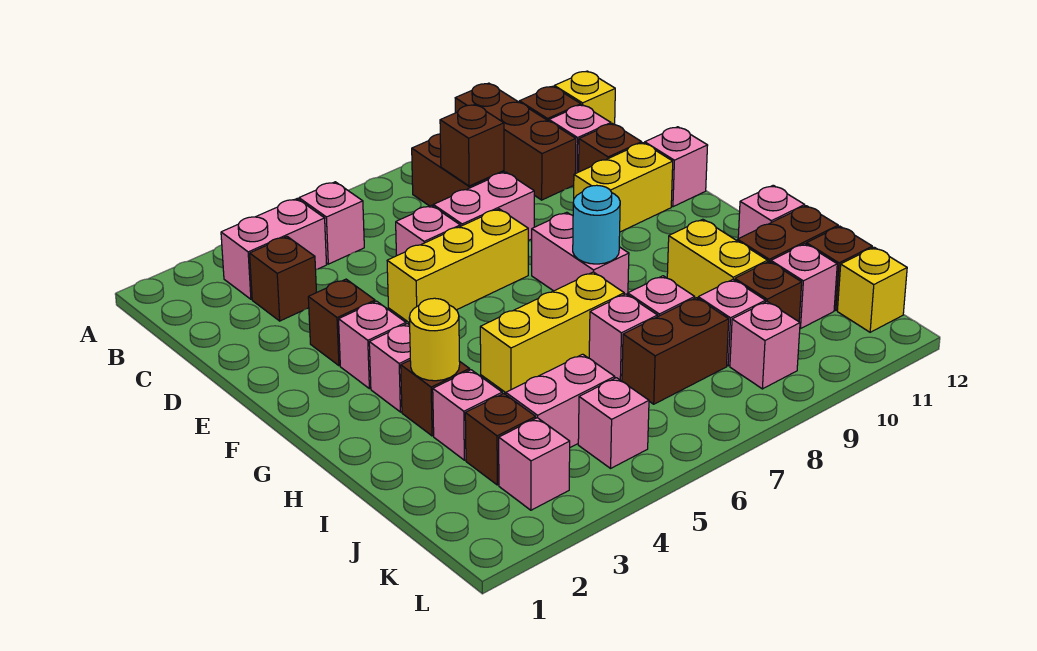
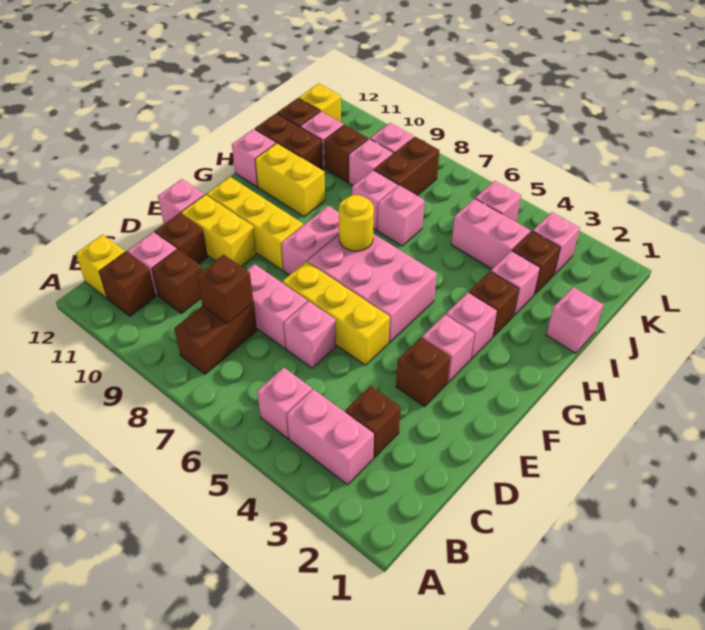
brown 1x3 brick [455,83,576,200] -> brown 1x1 brick [152,249,202,314]
none -> pink 2x3 brick [308,234,437,343]
cyan 1x1 round brick [573,185,620,264] -> none
yellow 1x1 round brick [409,298,460,381] -> yellow 1x1 round brick moved to [339,195,374,251]
yellow 1x3 brick [480,272,624,393] -> yellow 1x3 brick moved to [207,177,303,270]
yellow 1x2 brick [667,219,768,298] -> yellow 1x2 brick turned to [255,143,325,217]
none -> pink 1x1 brick [546,287,603,353]
brown 1x2 brick [622,298,729,404] -> brown 1x2 brick turned to [374,137,440,195]

